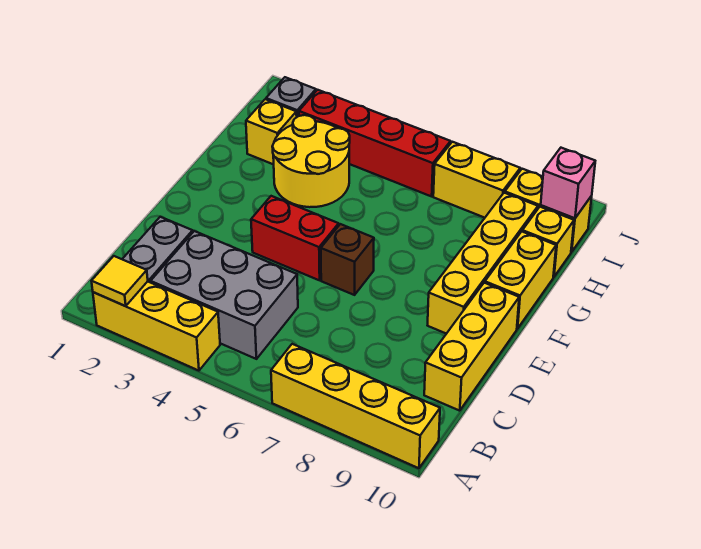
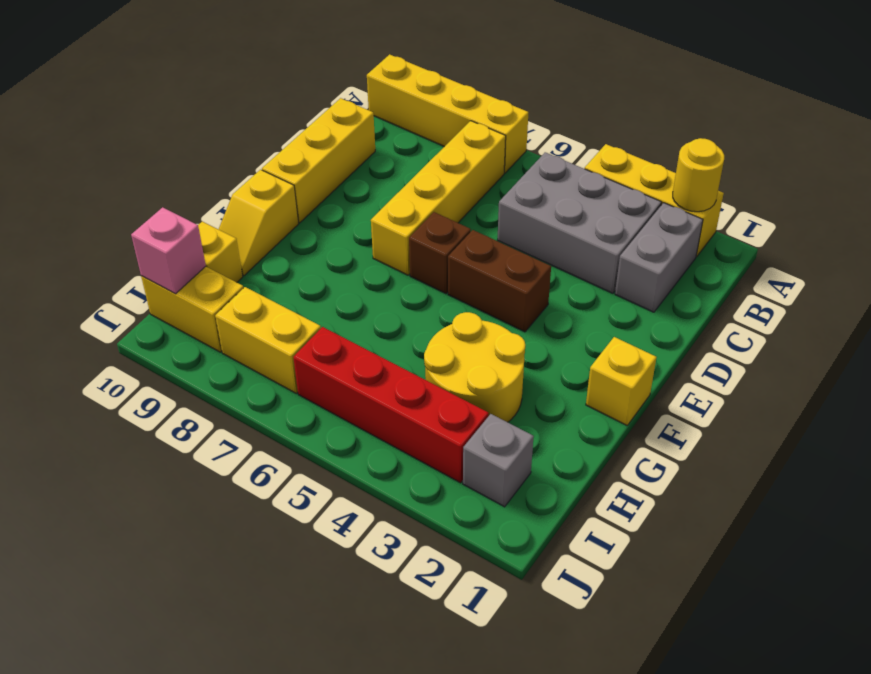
yellow 1x1 tile [92,256,148,306] -> yellow 1x1 round brick [673,138,724,212]
red 1x2 brick [251,196,339,280] -> brown 1x2 brick [448,230,551,332]
yellow 1x4 brick [428,193,538,334] -> yellow 1x4 brick moved to [371,121,506,275]
yellow 1x2 brick [485,232,556,329] -> yellow 1x2 slope [219,170,299,276]
yellow 1x1 brick [246,99,297,165] -> yellow 1x1 brick moved to [586,337,657,425]

